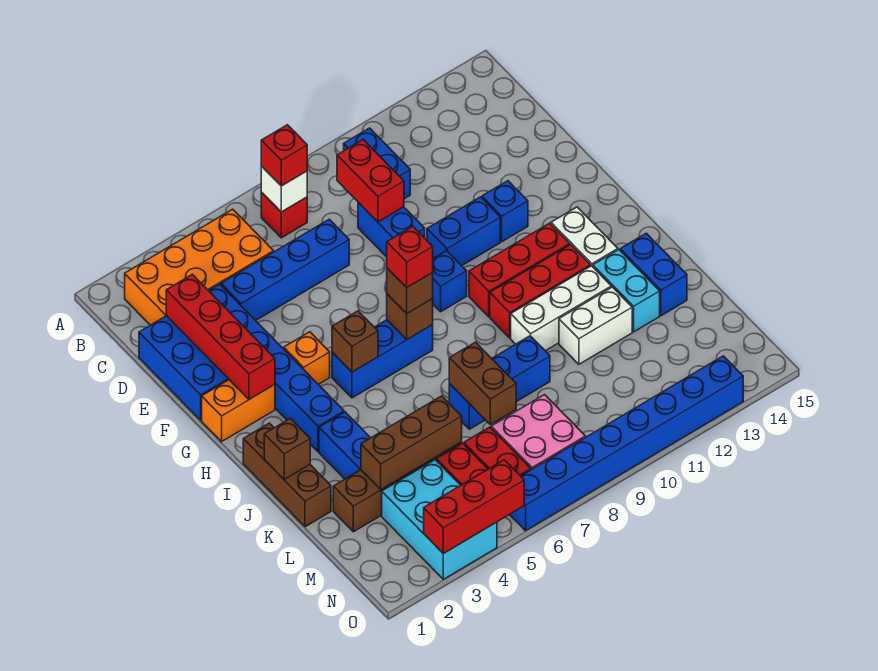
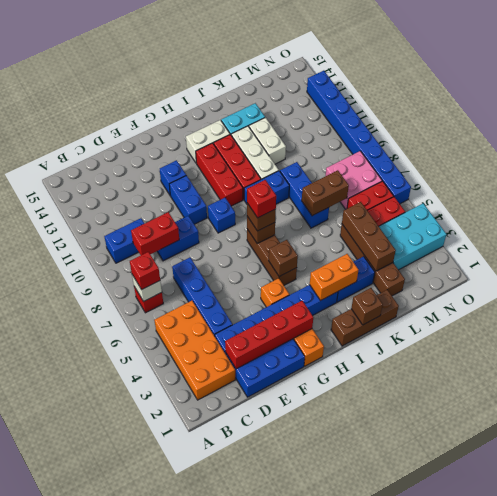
blue 1x3 brick [332,320,433,398] -> brown 1x3 brick [247,229,297,285]
none -> orange 1x2 brick [310,254,359,300]
blue 1x2 brick [620,233,687,316] -> blue 1x2 brick moved to [244,171,289,204]
red 1x3 brick [424,460,524,554] -> none

